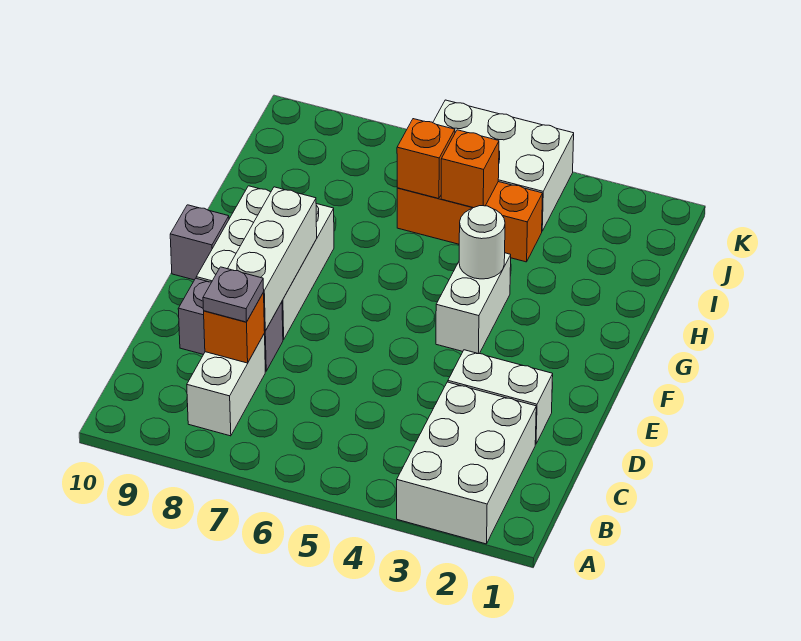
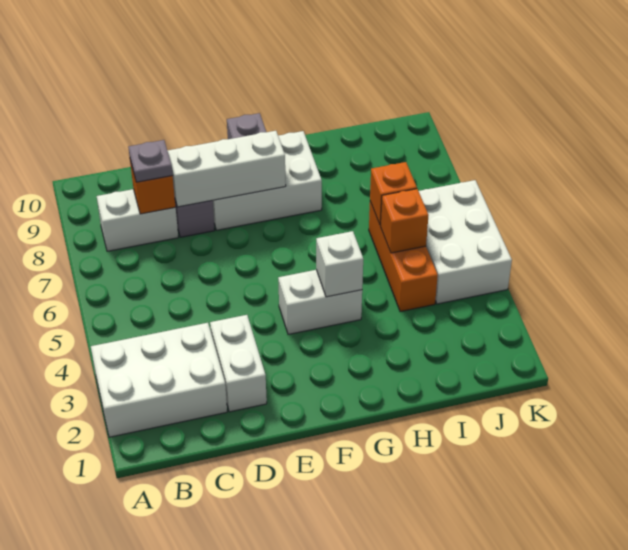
white 1x1 round brick [459,206,505,279] -> white 1x1 brick [316,231,363,297]

